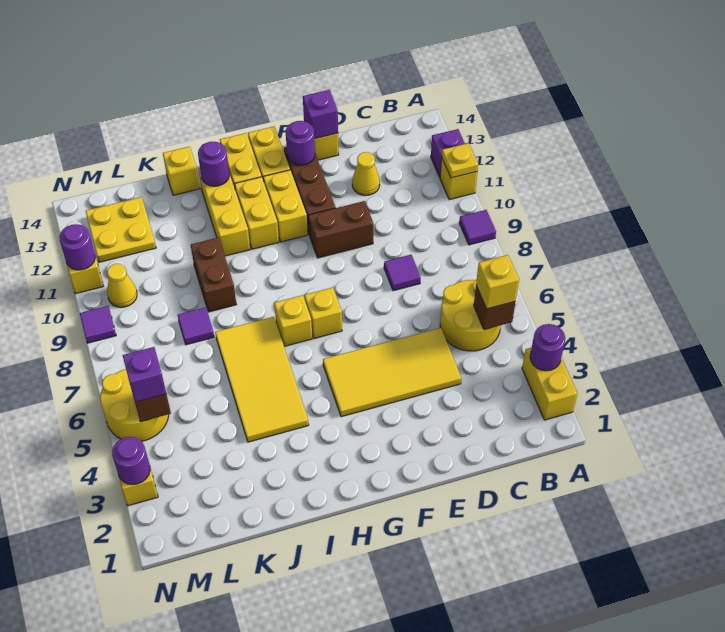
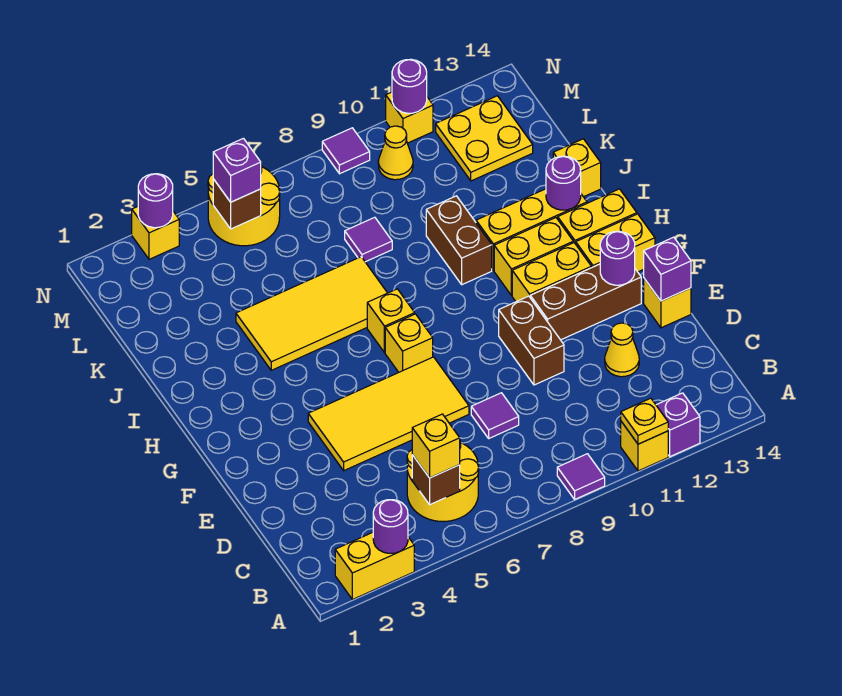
yellow 2x4 tile [323,328,461,417] -> yellow 2x4 tile turned to [308,357,469,471]
brown 1x2 brick [191,237,237,312] -> brown 1x2 brick turned to [426,196,492,285]

